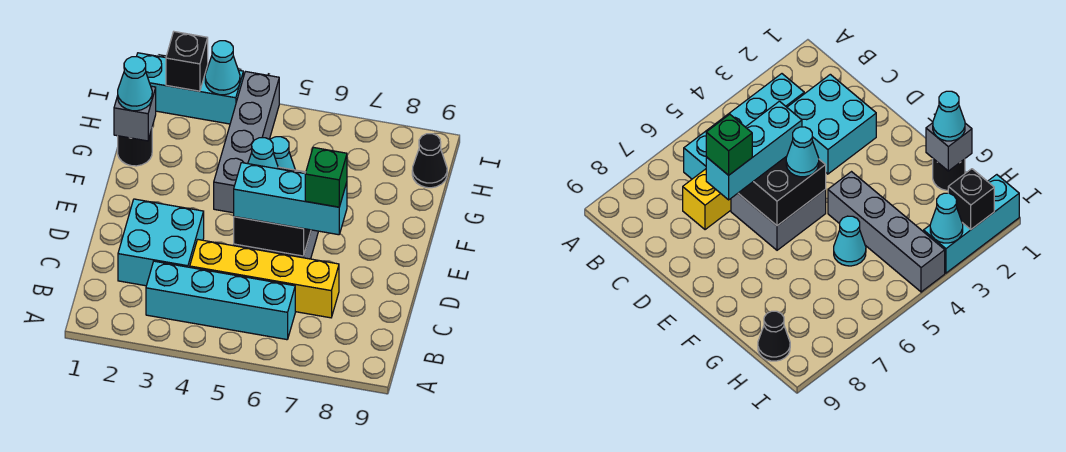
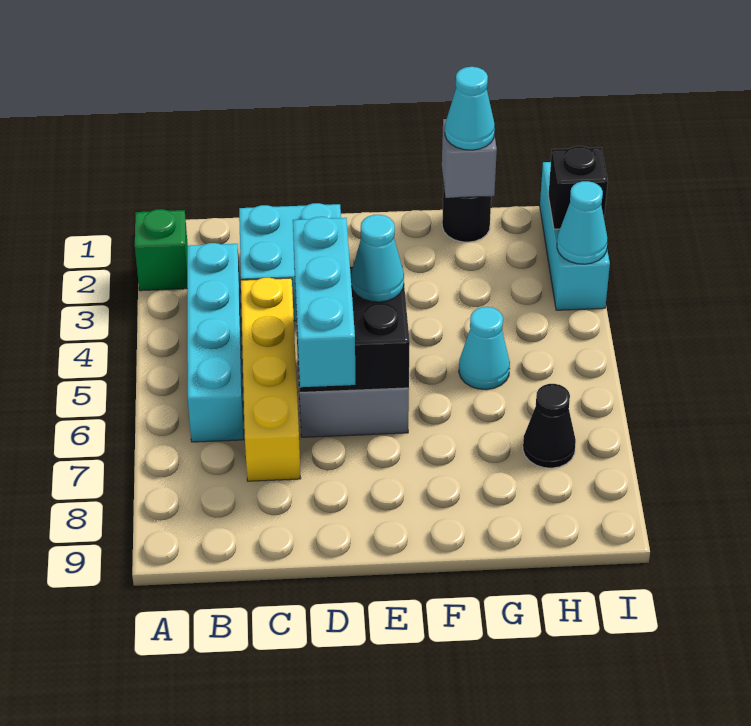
green 1x1 brick [305,147,347,207] -> green 1x1 brick moved to [135,209,188,291]
grey 1x4 brick [214,72,279,213] -> none
black 1x1 cone [412,134,447,188] -> black 1x1 cone moved to [523,384,576,468]

